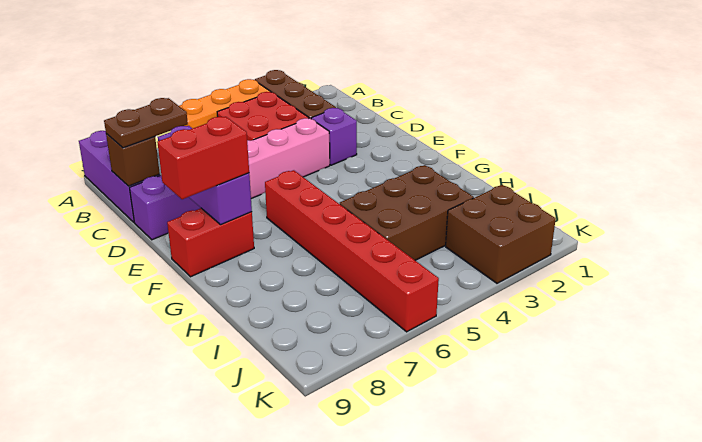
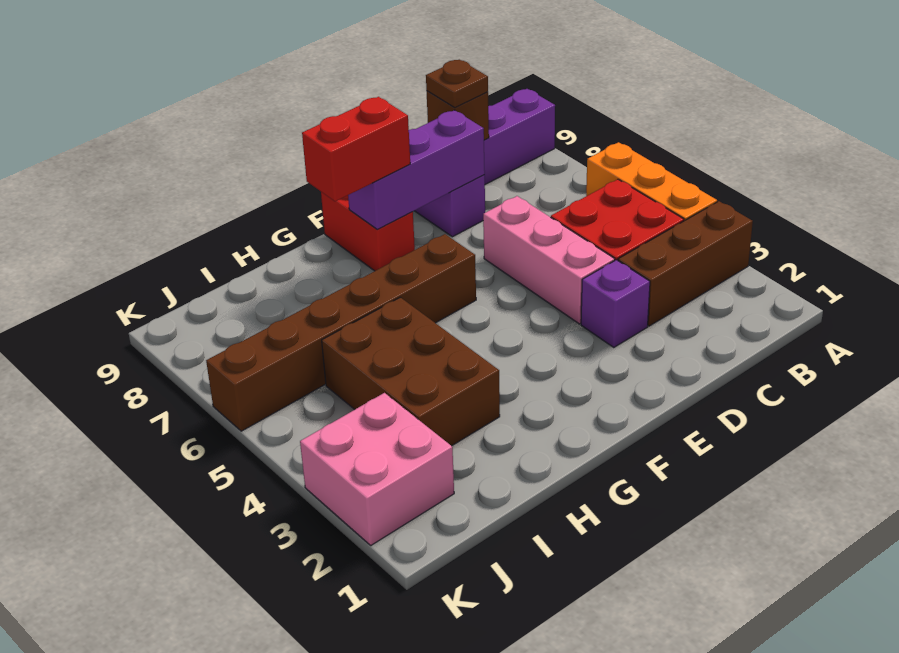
brown 1x2 plate [104,98,188,148] -> brown 1x1 plate [426,60,488,108]
red 1x6 brick [265,170,439,332] -> brown 1x6 brick [206,234,476,431]
red 1x2 brick [157,117,249,199] -> red 1x2 brick turned to [302,97,410,201]
brown 2x2 brick [446,185,556,283] -> pink 2x2 brick [300,393,454,545]

